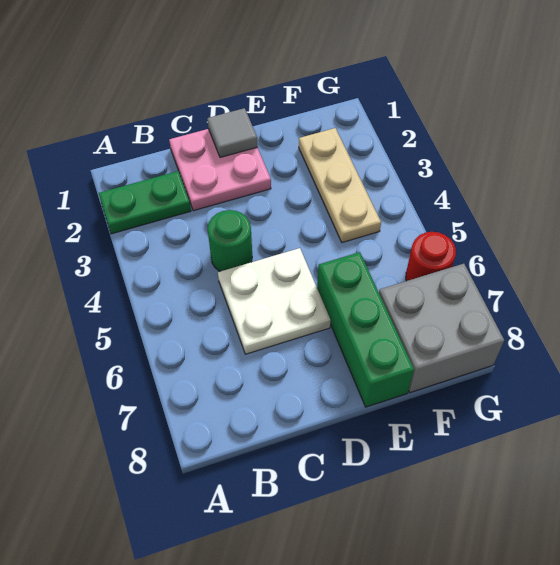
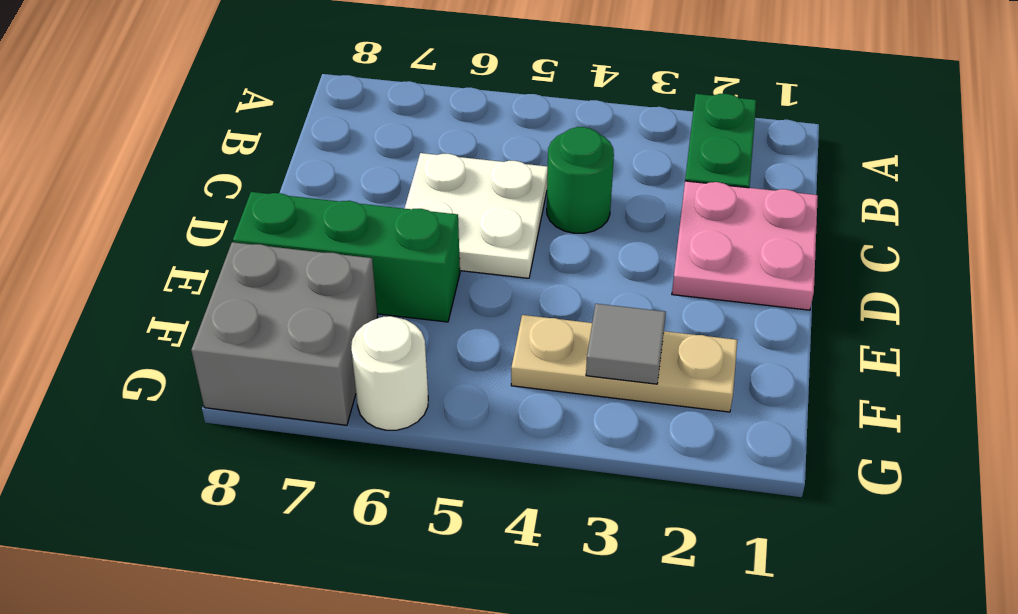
grey 1x1 tile [207,108,258,157] -> grey 1x1 tile moved to [586,304,666,384]
red 1x1 round brick [406,232,456,281] -> white 1x1 round brick [351,316,428,430]

